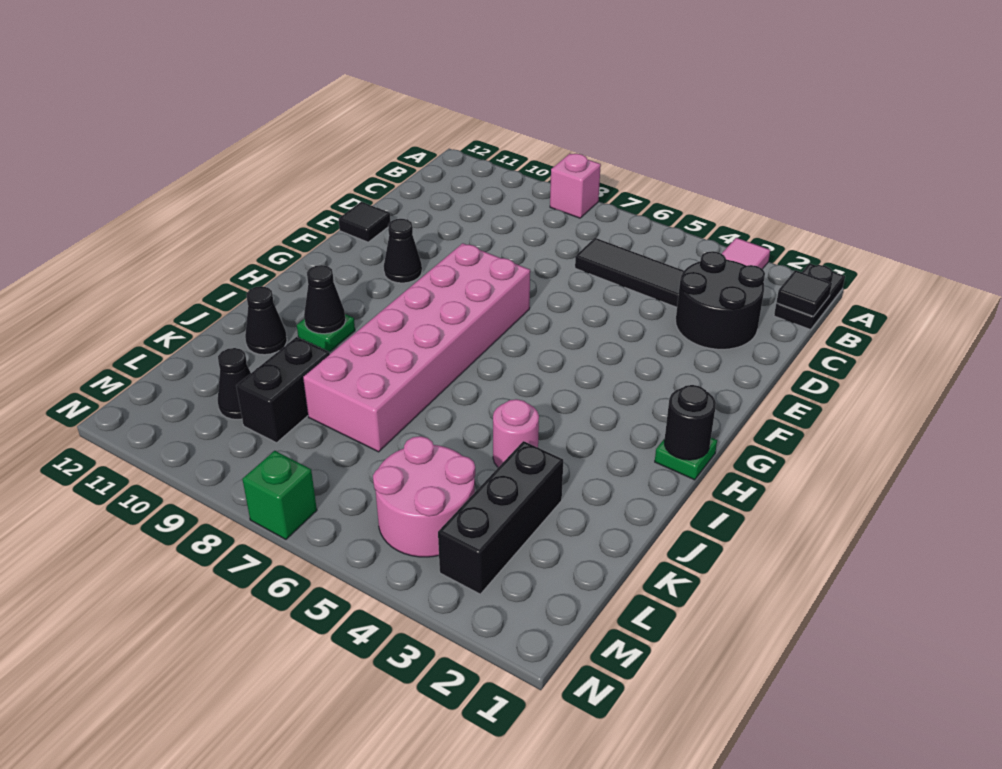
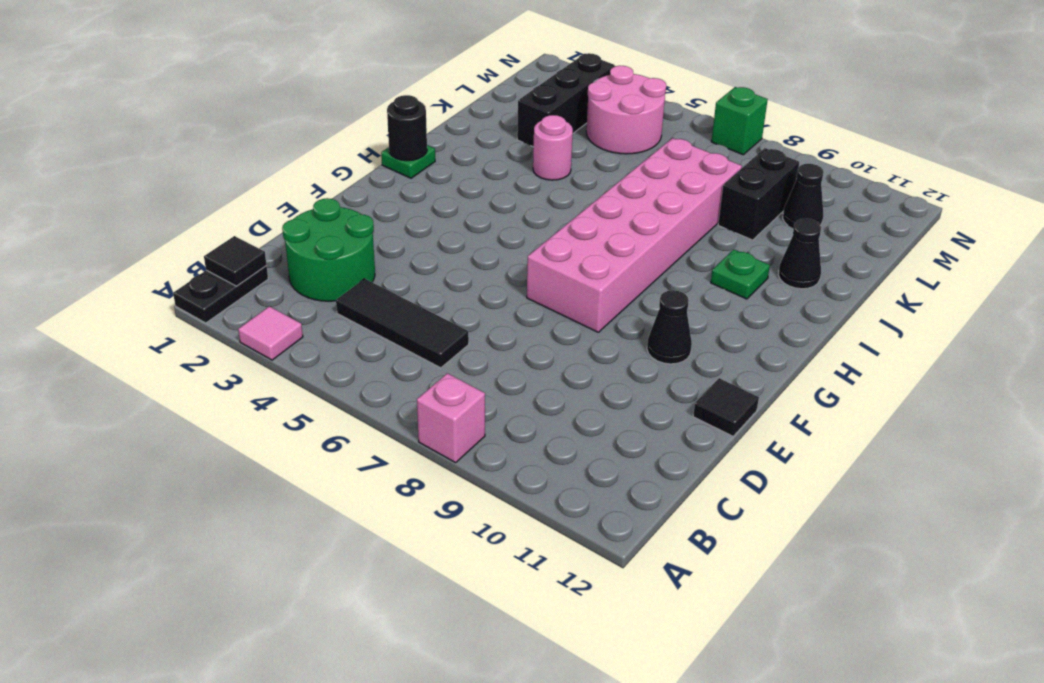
black 2x2 round brick [676,251,765,349] -> green 2x2 round brick [282,198,375,301]
black 1x1 cone [304,265,346,334] -> none

